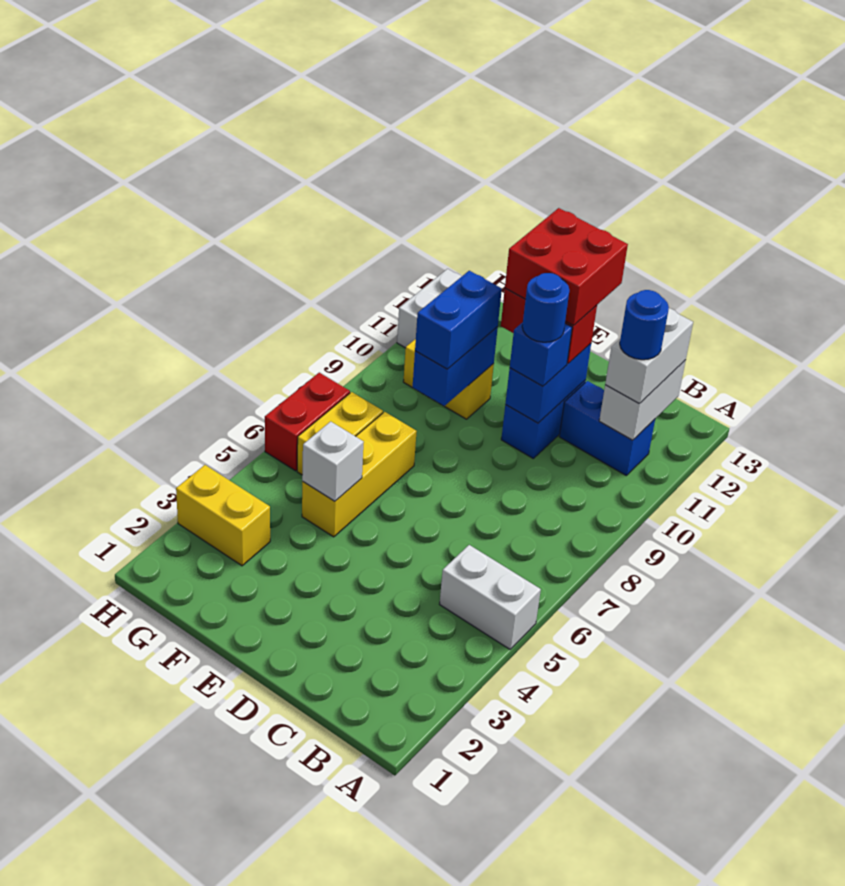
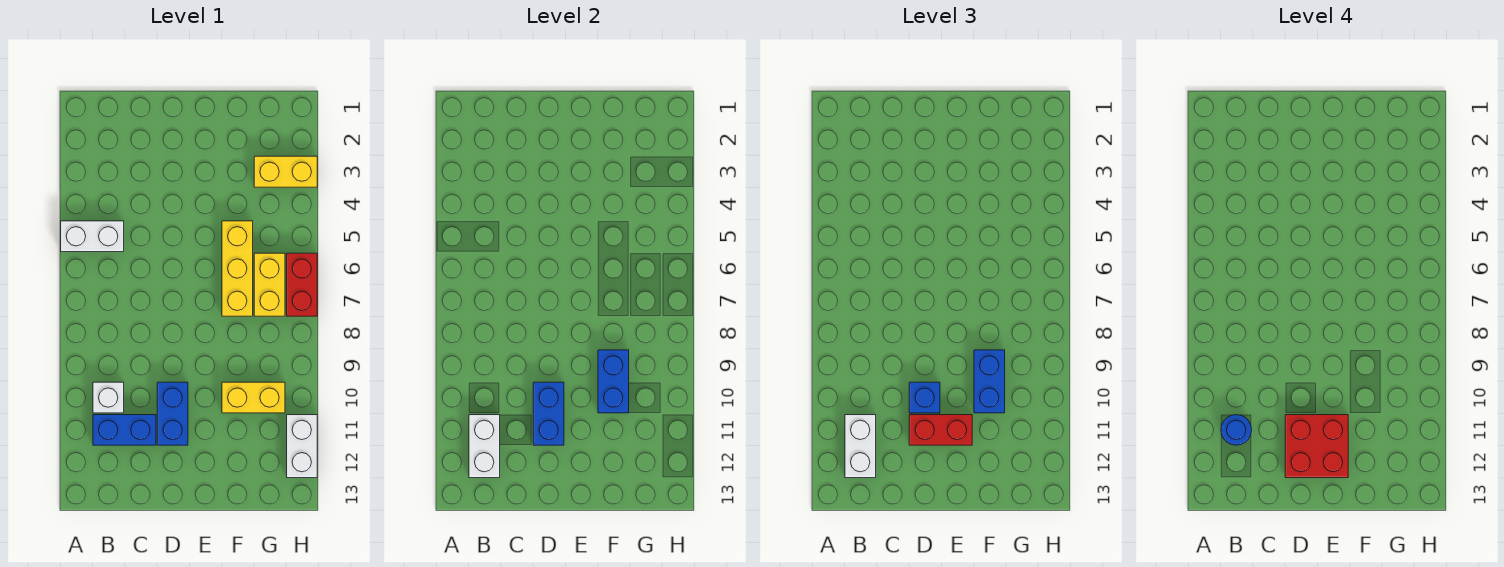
blue 1x1 round brick [522,273,569,342] -> none
white 1x1 brick [302,421,364,501] -> white 1x1 brick moved to [93,382,124,413]

